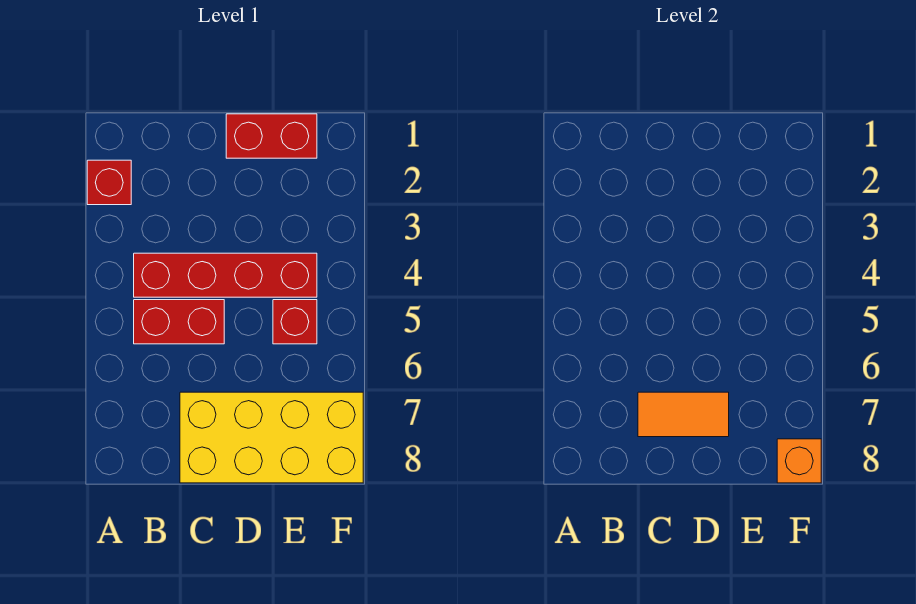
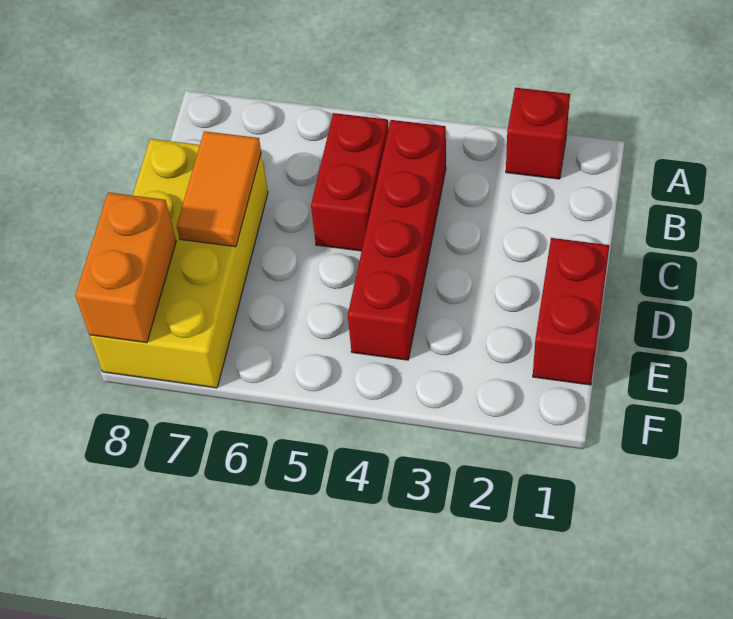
red 1x1 brick [273,300,317,344] -> none
orange 1x1 brick [777,439,821,483] -> orange 1x2 brick [75,192,176,343]

